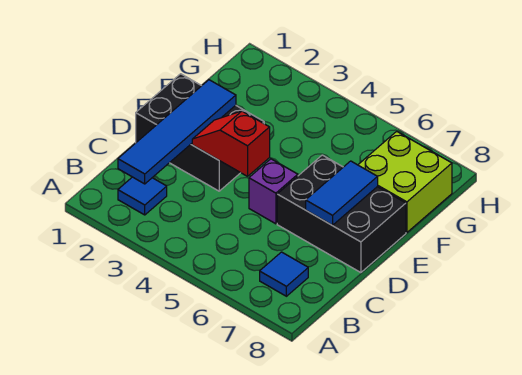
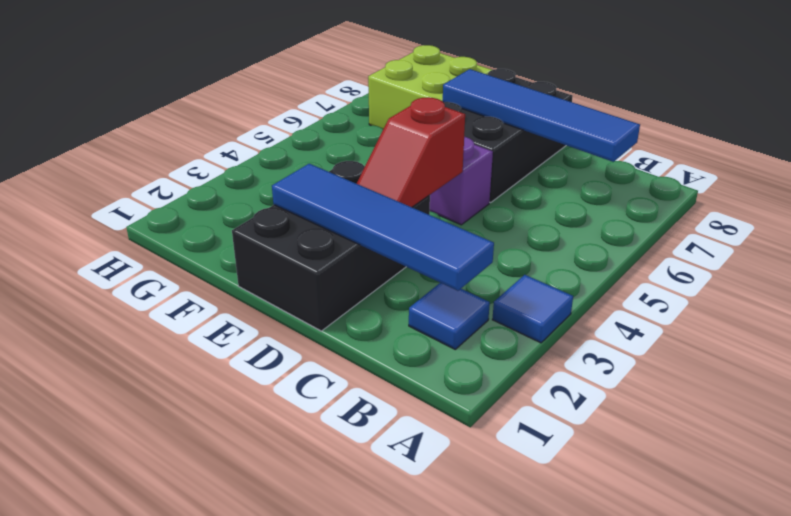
blue 1x1 tile [260,252,308,296] -> blue 1x1 tile moved to [492,275,573,343]
blue 1x2 tile [306,161,378,225] -> blue 1x4 tile [443,69,640,162]

